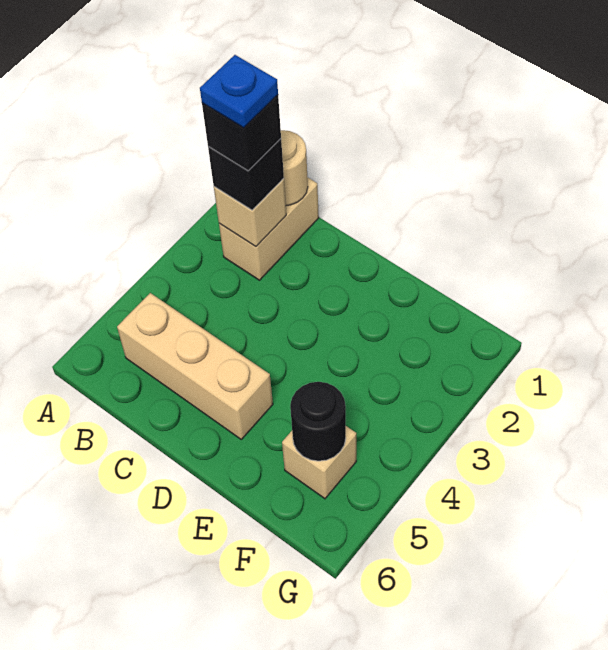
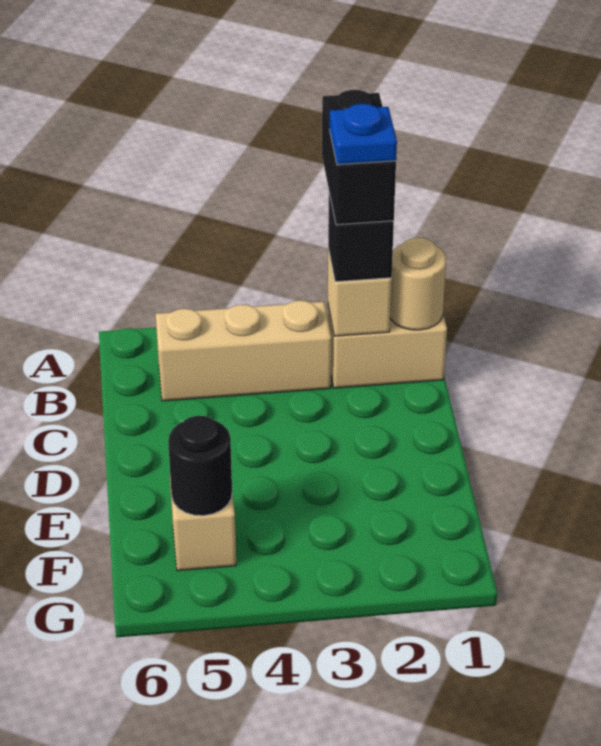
black 1x1 brick [202,95,281,171] -> black 1x2 brick [322,90,396,225]
tan 1x3 brick [117,293,273,439] -> tan 1x3 brick turned to [156,300,331,401]

